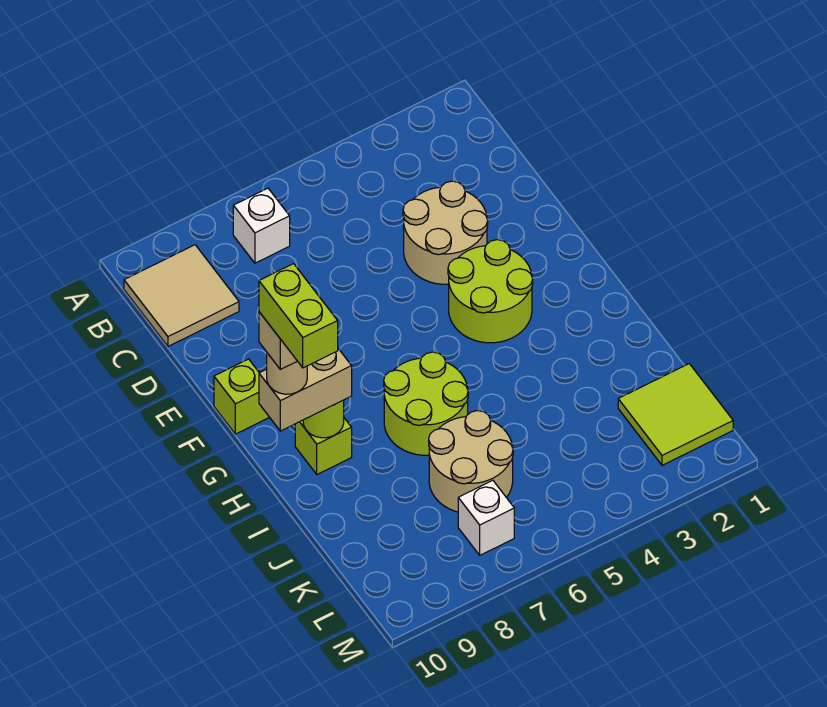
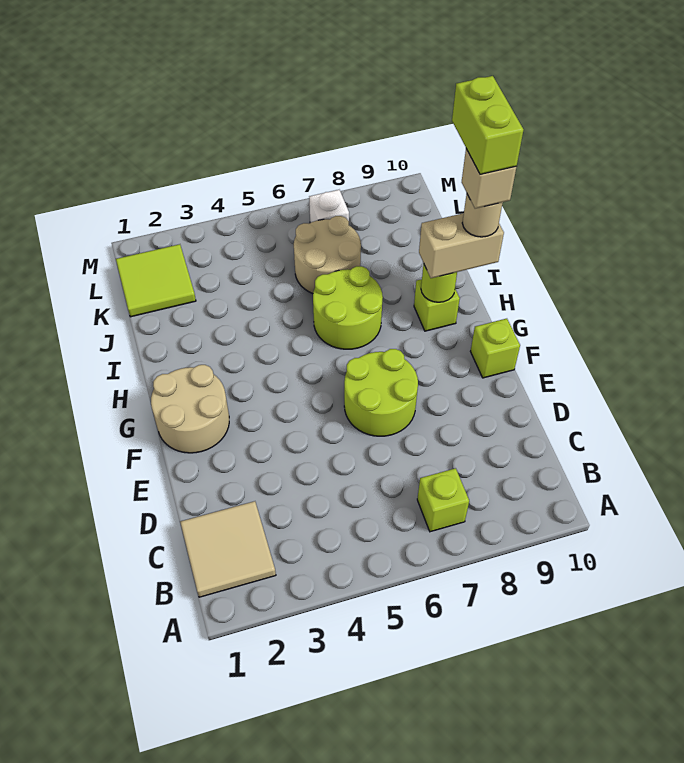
white 1x1 brick [233,188,290,263] -> lime 1x1 brick [417,468,469,532]
tan 2x2 tile [124,245,239,346] -> tan 2x2 tile moved to [180,501,276,597]
tan 2x2 round brick [403,181,488,284] -> tan 2x2 round brick moved to [151,365,229,453]
lime 2x2 round brick [448,240,533,343] -> lime 2x2 round brick moved to [344,349,418,436]

